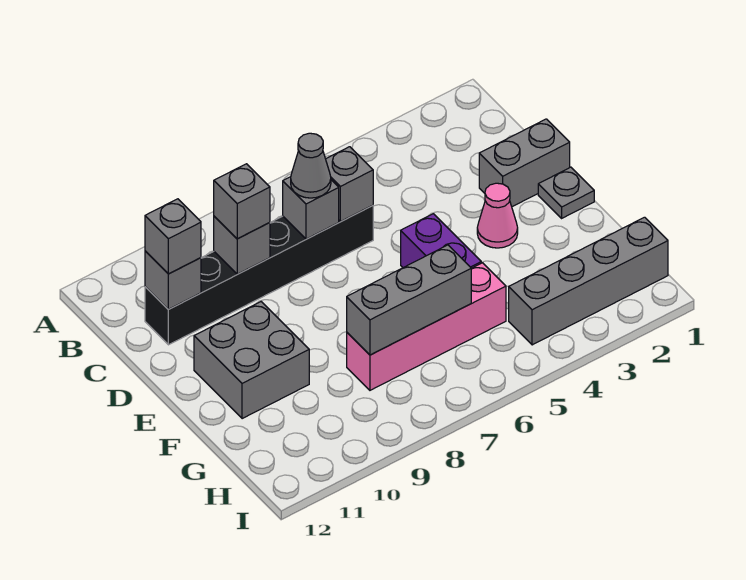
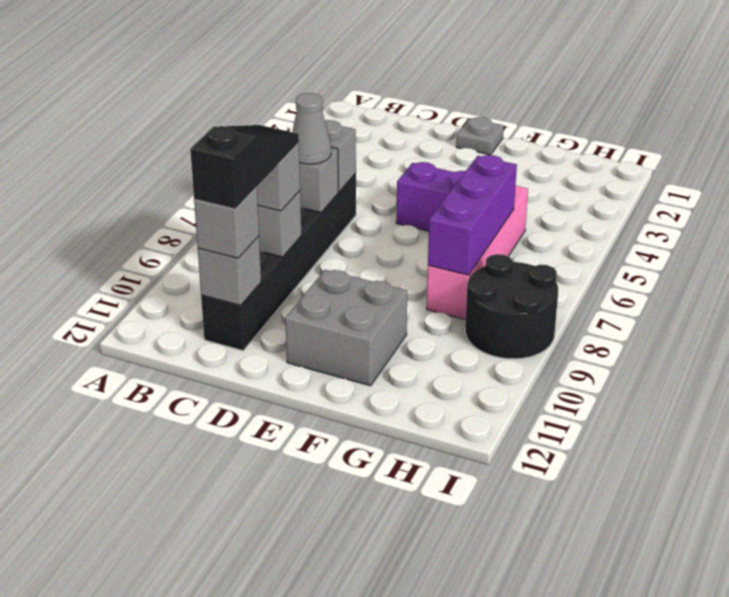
none -> black 1x3 slope [190,125,299,209]
grey 1x2 brick [479,119,570,207] -> none
pink 1x1 cone [477,183,518,248] -> none
grey 1x3 brick [347,245,471,355] -> purple 1x3 brick [428,155,517,275]
grey 1x4 brick [509,217,668,345] -> none
none -> black 2x2 round brick [465,254,558,359]

